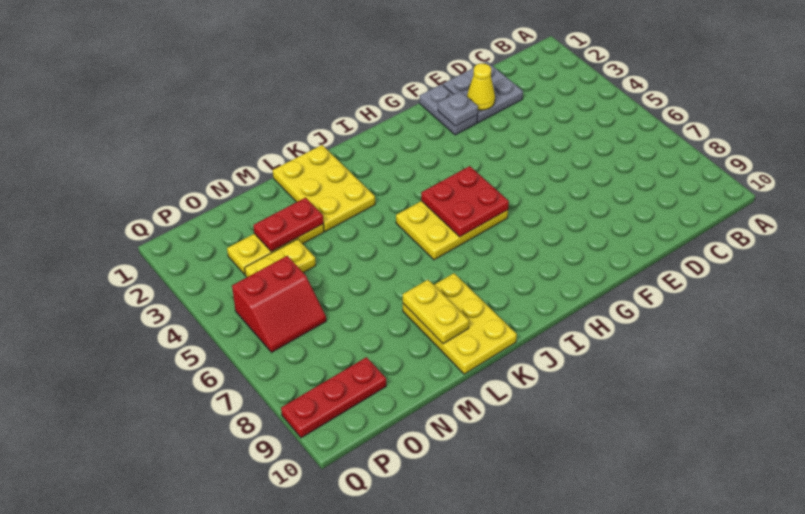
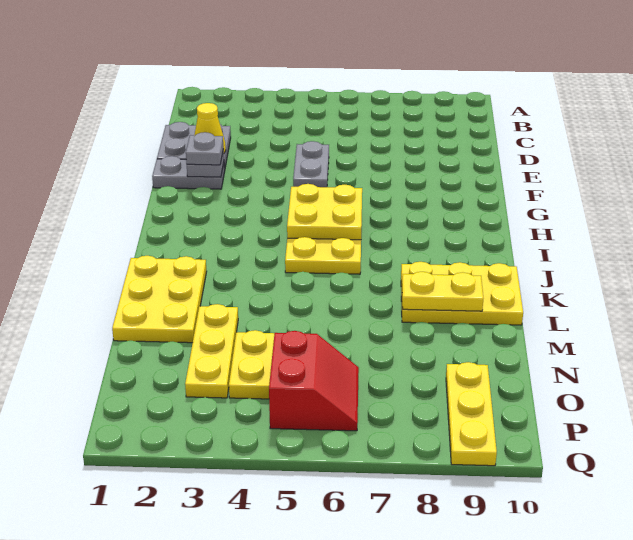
none -> grey 1x2 plate [293,141,329,187]
none -> grey 1x1 plate [186,132,223,165]
red 2x2 plate [421,166,509,237] -> yellow 2x2 plate [287,184,362,240]
yellow 2x3 plate [273,145,375,231] -> yellow 2x3 plate turned to [112,256,207,343]
red 1x2 plate [253,198,323,252] -> none
red 1x3 plate [281,357,386,438] -> yellow 1x3 plate [446,362,497,466]

